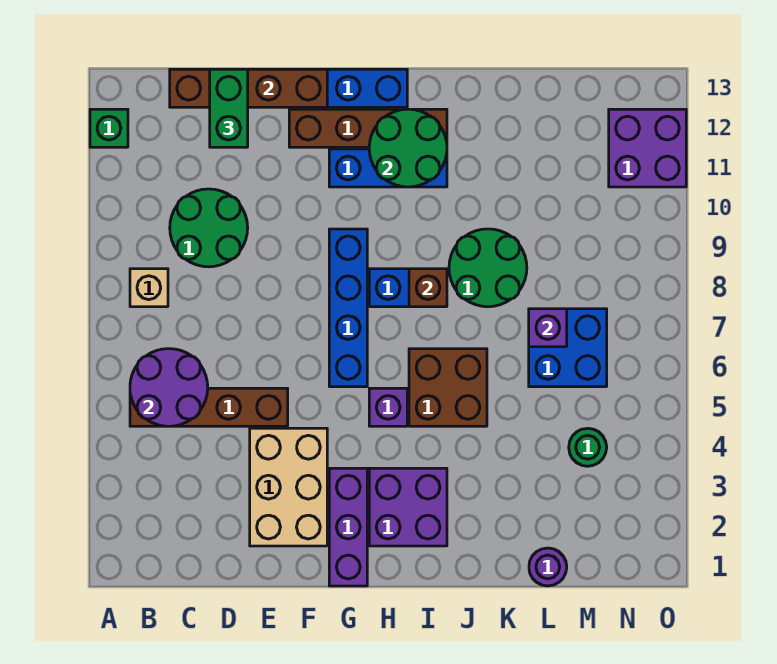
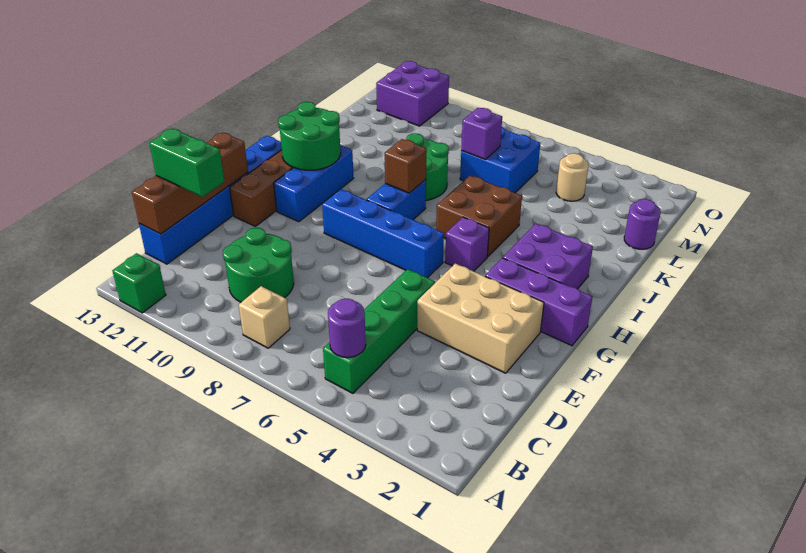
brown 1x4 brick [130,388,288,426] -> green 1x4 brick [323,269,435,393]
purple 2x2 round brick [130,349,208,426] -> purple 1x1 round brick [328,298,366,358]
green 1x1 round brick [569,428,607,466] -> tan 1x1 round brick [556,153,588,201]

